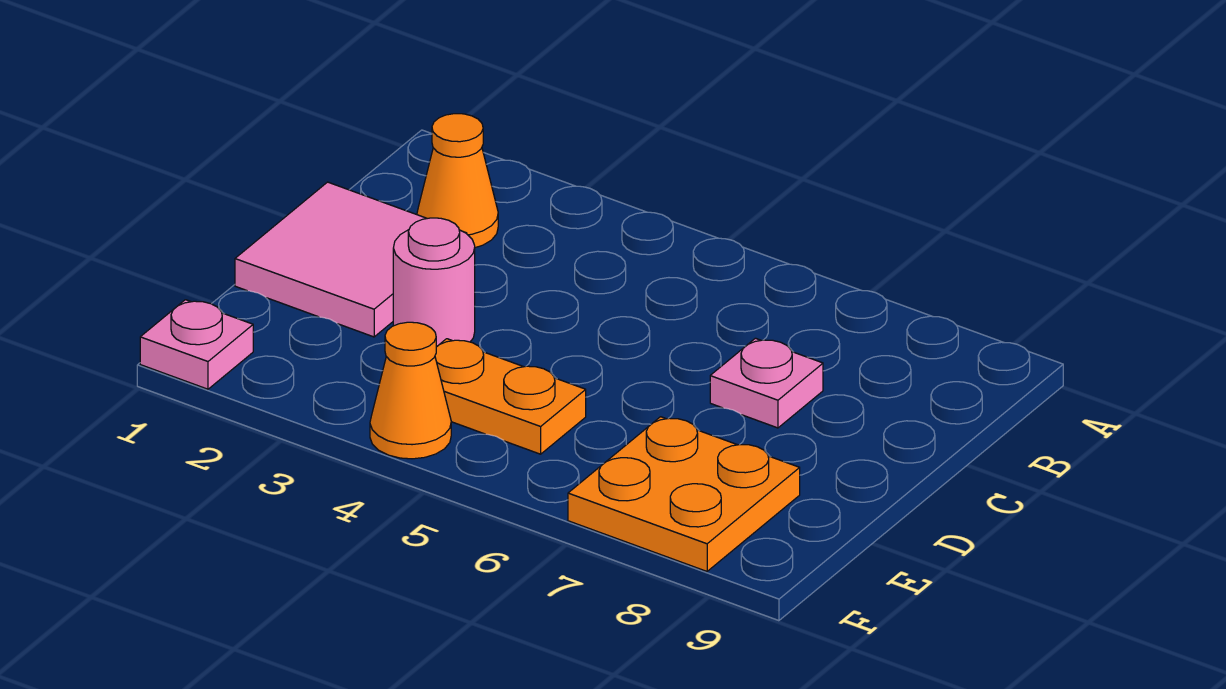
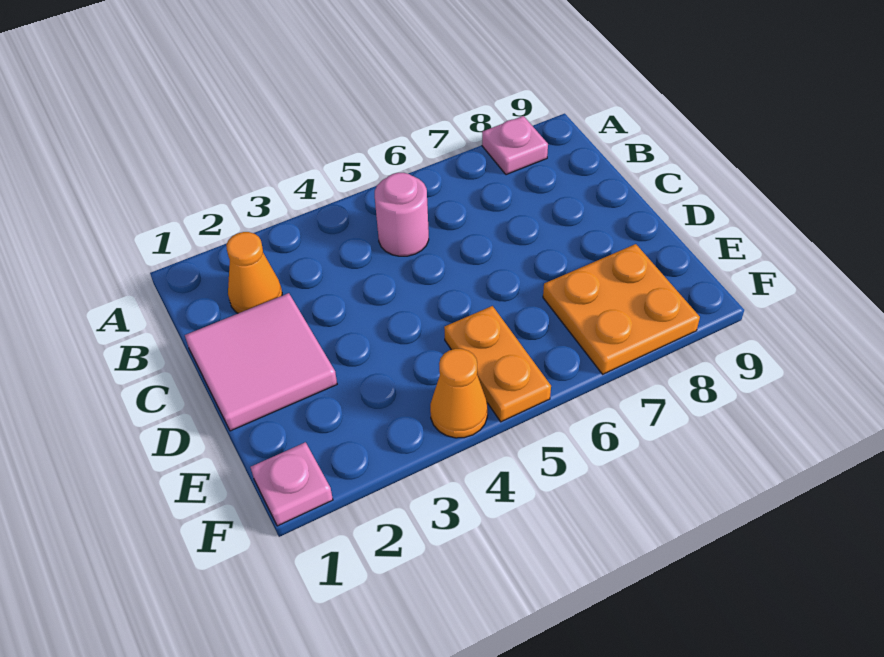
pink 1x1 plate [710,338,823,428] -> pink 1x1 plate moved to [482,116,548,175]
pink 1x1 round brick [393,218,475,347] -> pink 1x1 round brick moved to [375,173,429,256]
orange 1x2 plate [435,339,586,454] -> orange 1x2 plate turned to [444,306,551,422]

